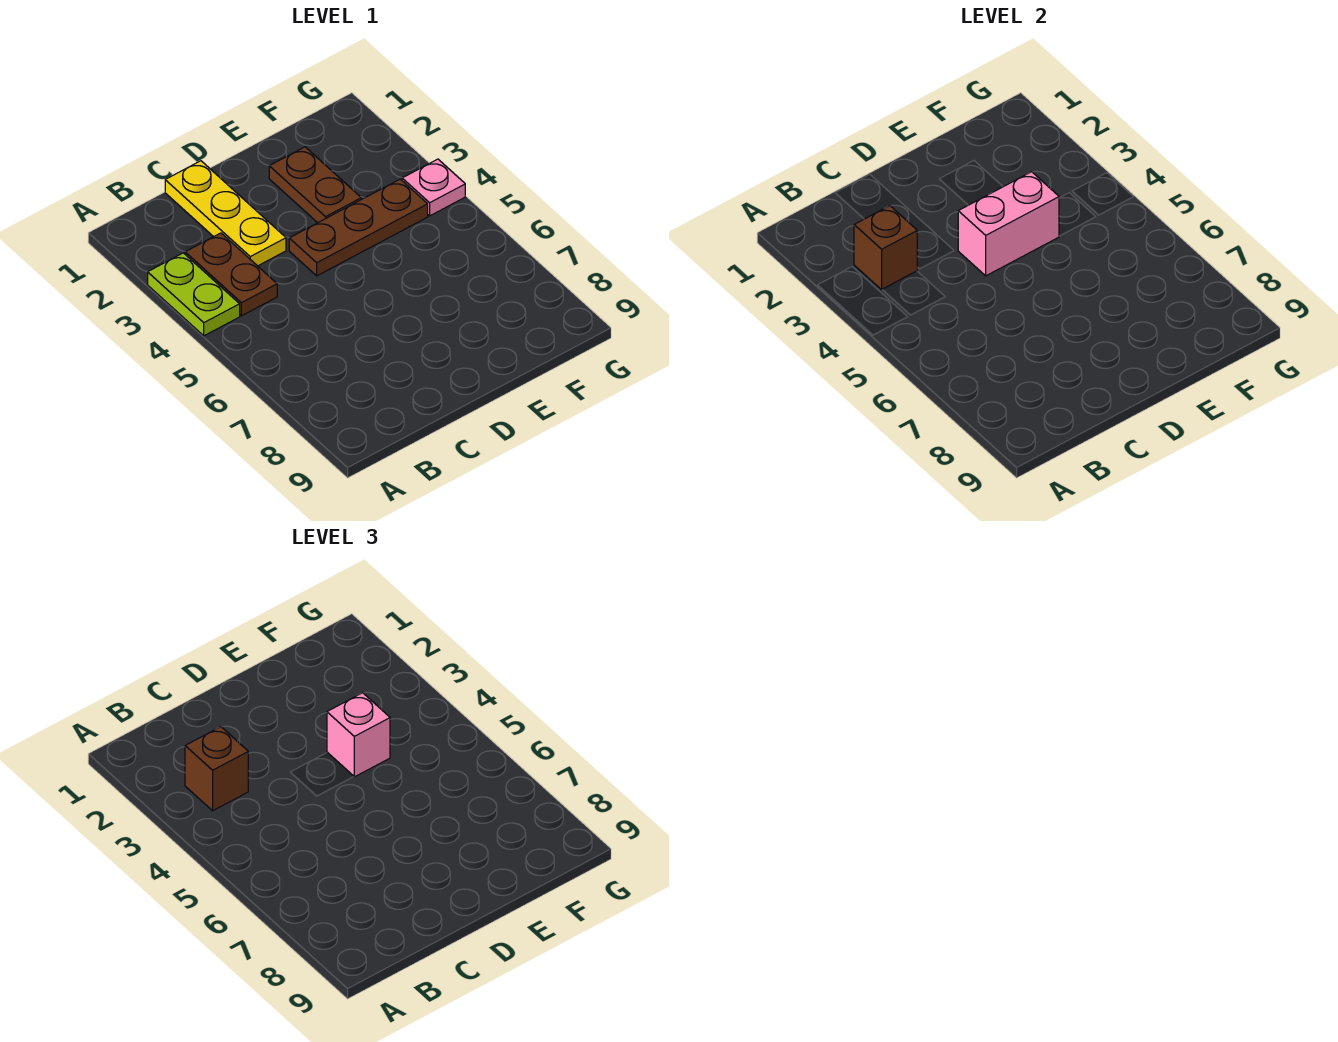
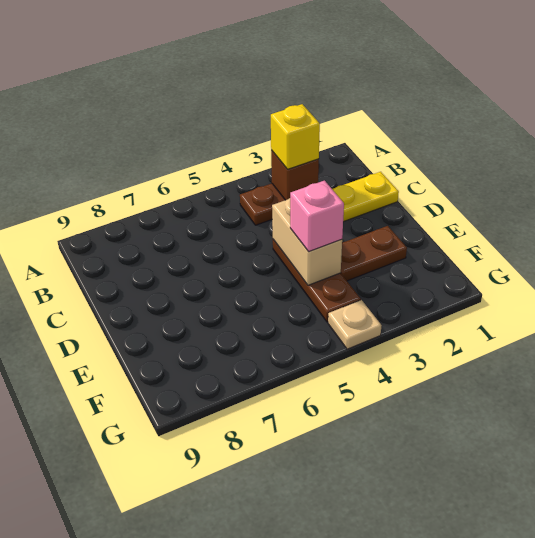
lime 1x2 plate [148,253,240,336] -> none
brown 1x1 brick [185,727,248,811] -> yellow 1x1 brick [271,104,320,169]
pink 1x2 brick [958,172,1059,276] -> tan 1x2 brick [272,198,342,285]
pink 1x1 plate [402,159,465,216] -> tan 1x1 plate [328,300,382,349]

